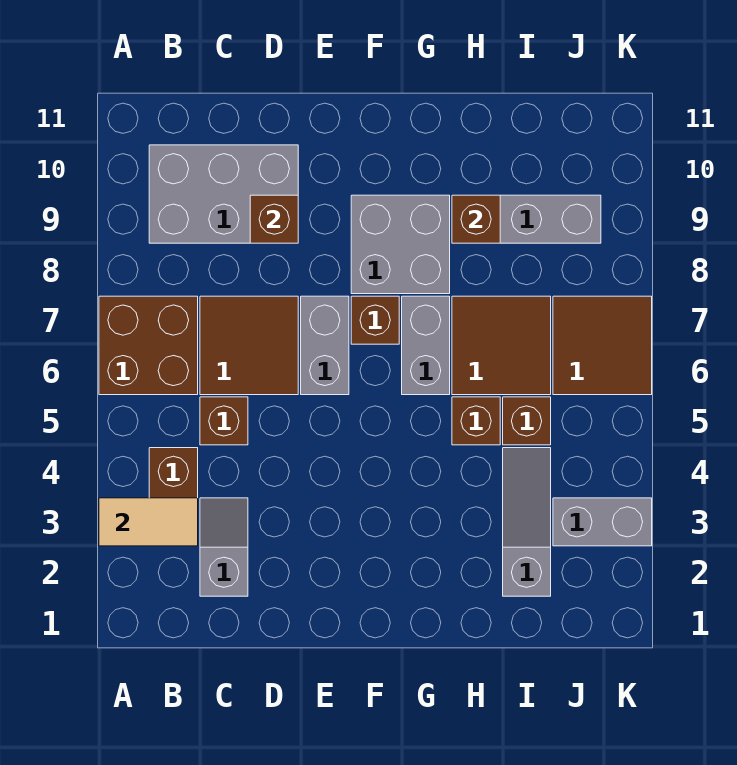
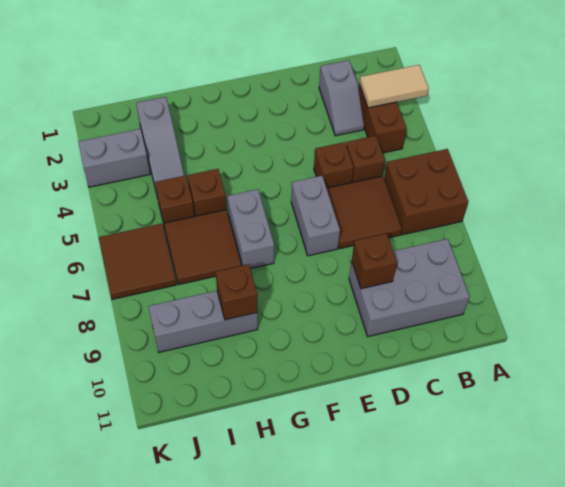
brown 1x1 brick [351,296,399,344] -> brown 1x1 brick moved to [314,142,354,188]
grey 2x2 brick [351,195,450,294] -> none

